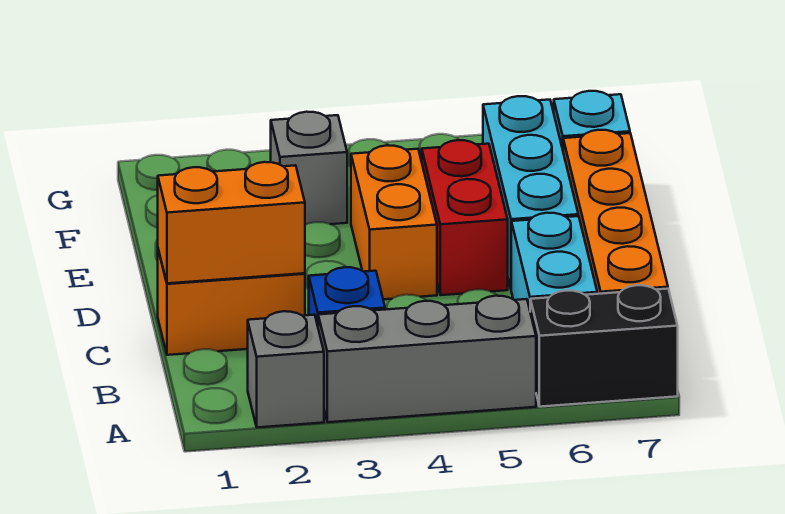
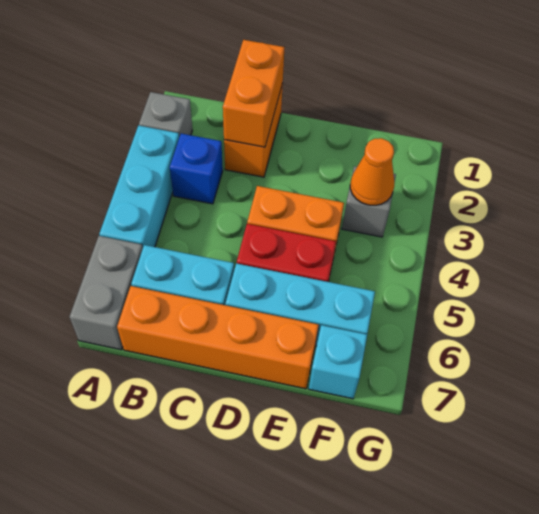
grey 1x3 brick [318,296,536,422] -> cyan 1x3 brick [99,125,179,248]
black 1x2 brick [530,285,678,407] -> grey 1x2 brick [69,236,143,350]
none -> orange 1x1 cone [350,138,394,205]

